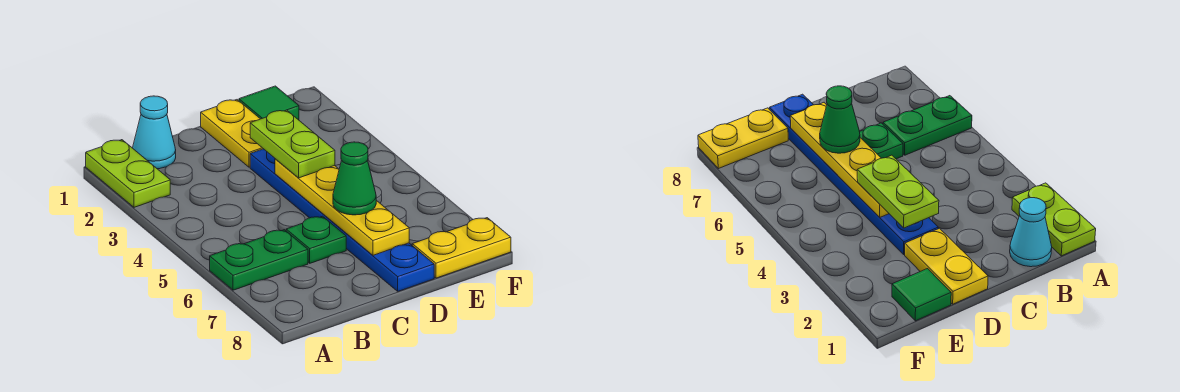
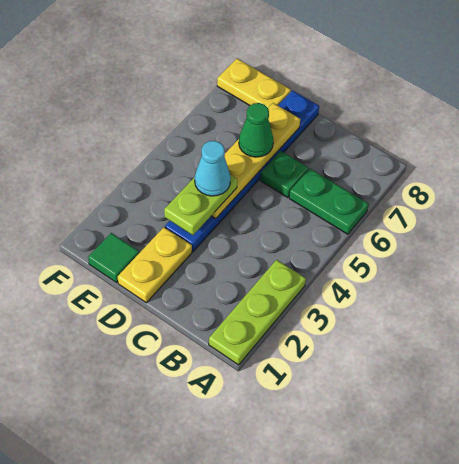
lime 1x2 plate [86,140,170,207] -> lime 1x3 plate [209,260,306,365]
cyan 1x1 cone [133,96,176,169] -> cyan 1x1 cone moved to [195,141,231,196]

